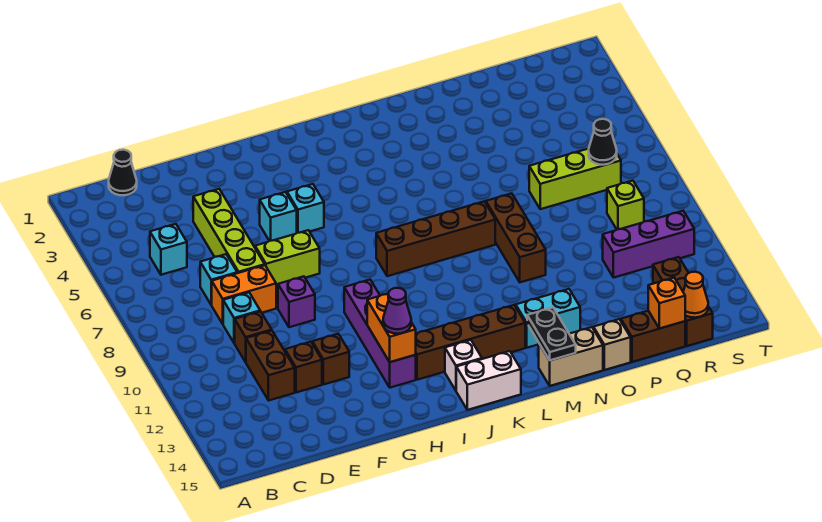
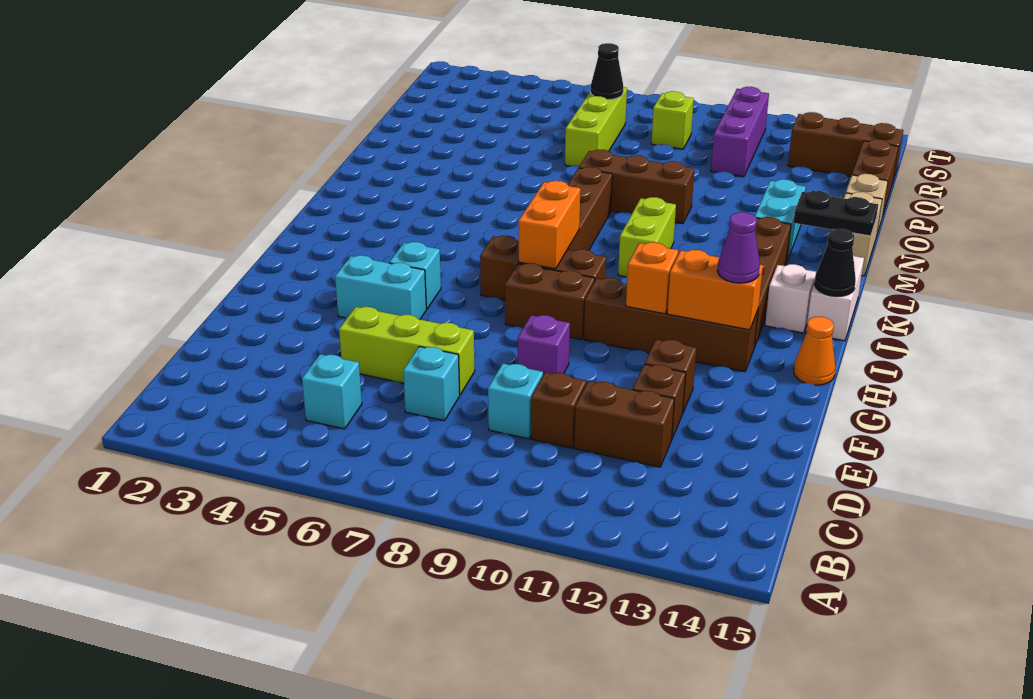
black 1x1 cone [109,150,137,195] -> black 1x1 cone moved to [815,229,856,296]
orange 1x2 brick [212,265,276,324] -> orange 1x2 brick moved to [519,181,580,269]
lime 1x4 brick [193,189,265,273] -> lime 1x3 brick [339,307,475,395]
lime 1x2 brick [255,230,320,286] -> lime 1x2 brick moved to [618,197,676,277]
cyan 1x1 brick [260,192,297,241] -> cyan 1x2 brick [335,255,426,319]
none -> brown 1x2 brick [505,263,595,340]
purple 1x4 brick [344,280,416,388] -> brown 1x4 brick [584,278,758,372]
none -> brown 1x3 brick [480,235,606,300]
orange 1x1 brick [648,278,685,329] -> orange 1x1 brick moved to [626,242,678,314]
orange 1x1 cone [683,272,708,318] -> orange 1x1 cone moved to [794,317,835,385]

